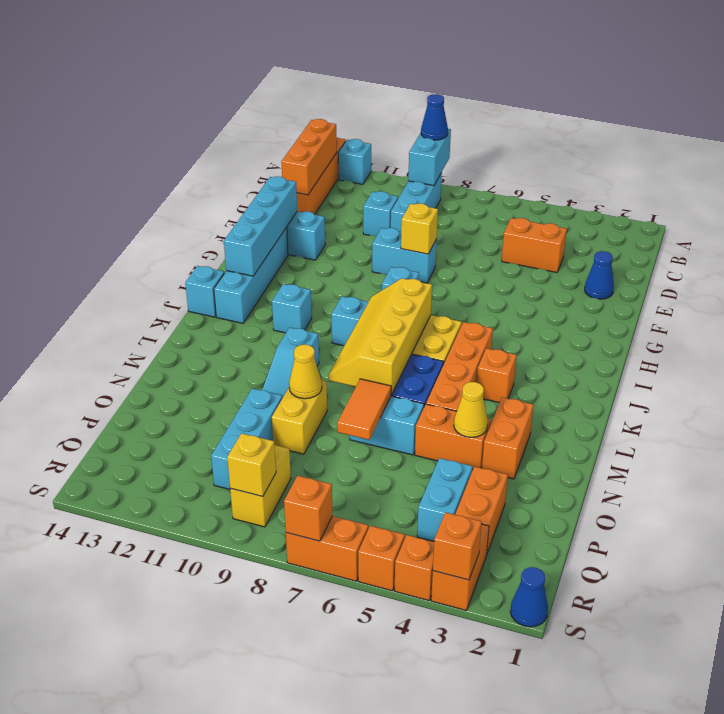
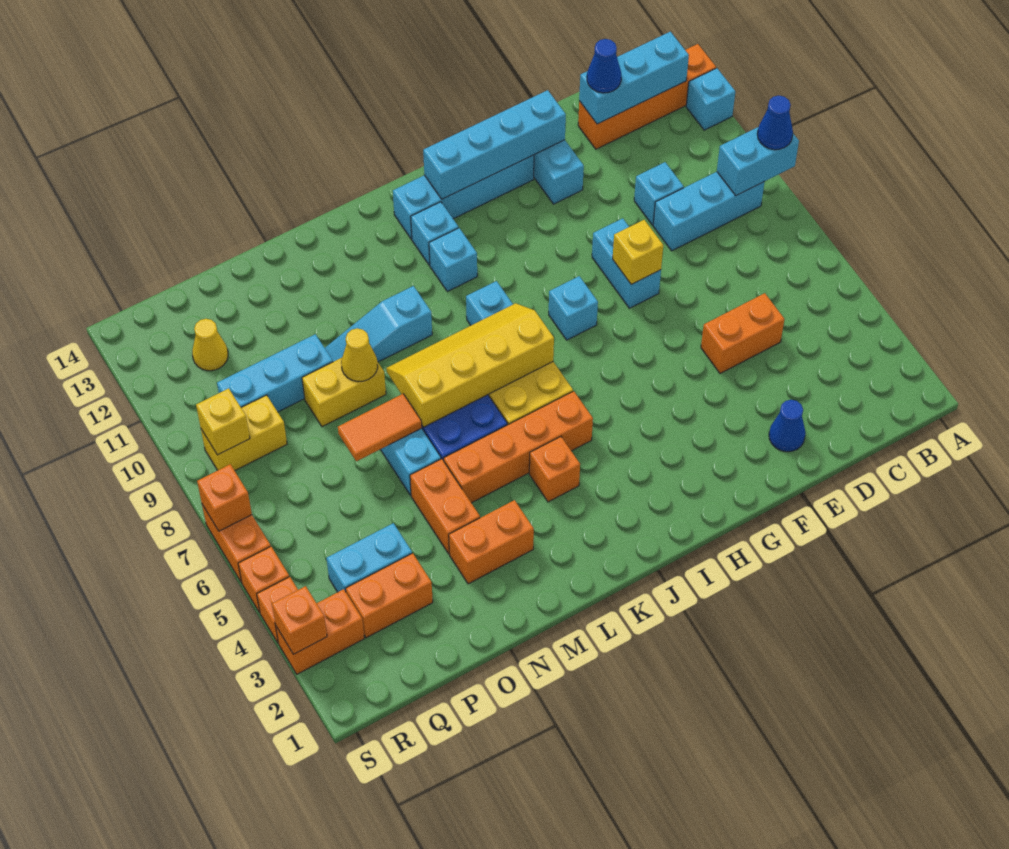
orange 1x3 brick [281,119,337,195] -> cyan 1x3 brick [579,32,689,124]
orange 1x2 brick [502,218,567,273] -> orange 1x2 brick turned to [701,293,784,373]
cyan 1x1 brick [185,266,224,317] -> cyan 1x1 brick moved to [411,202,458,265]
yellow 1x1 cone [454,382,488,437] -> yellow 1x1 cone moved to [192,319,228,371]
blue 1x1 cone [510,567,548,627] -> blue 1x1 cone moved to [587,39,621,93]

